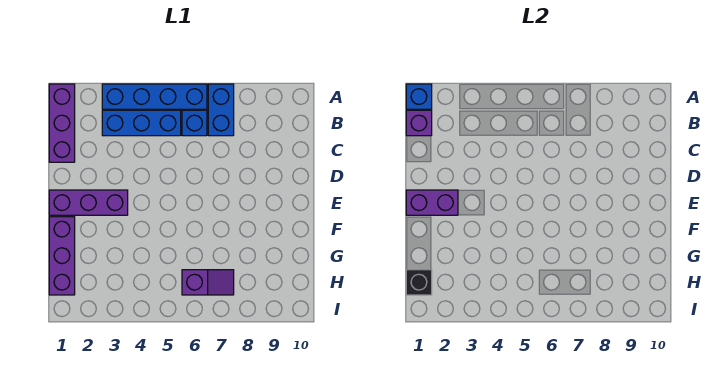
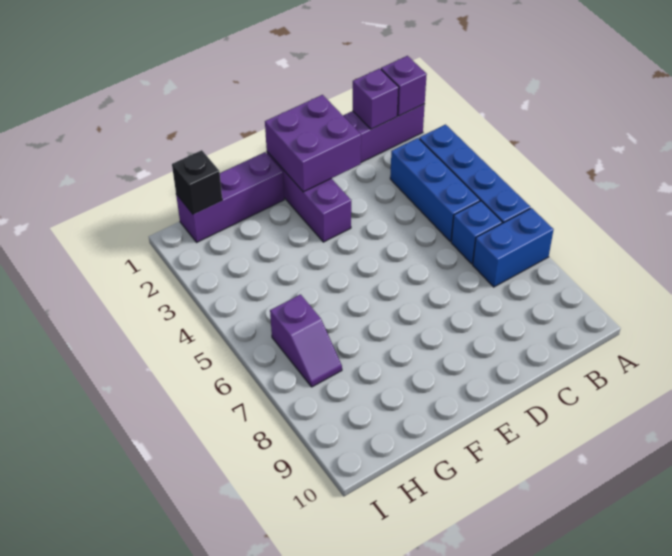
blue 1x1 brick [406,84,432,109] -> purple 1x1 brick [381,56,427,116]
purple 1x2 brick [406,190,458,215] -> purple 2x2 brick [265,95,361,192]

